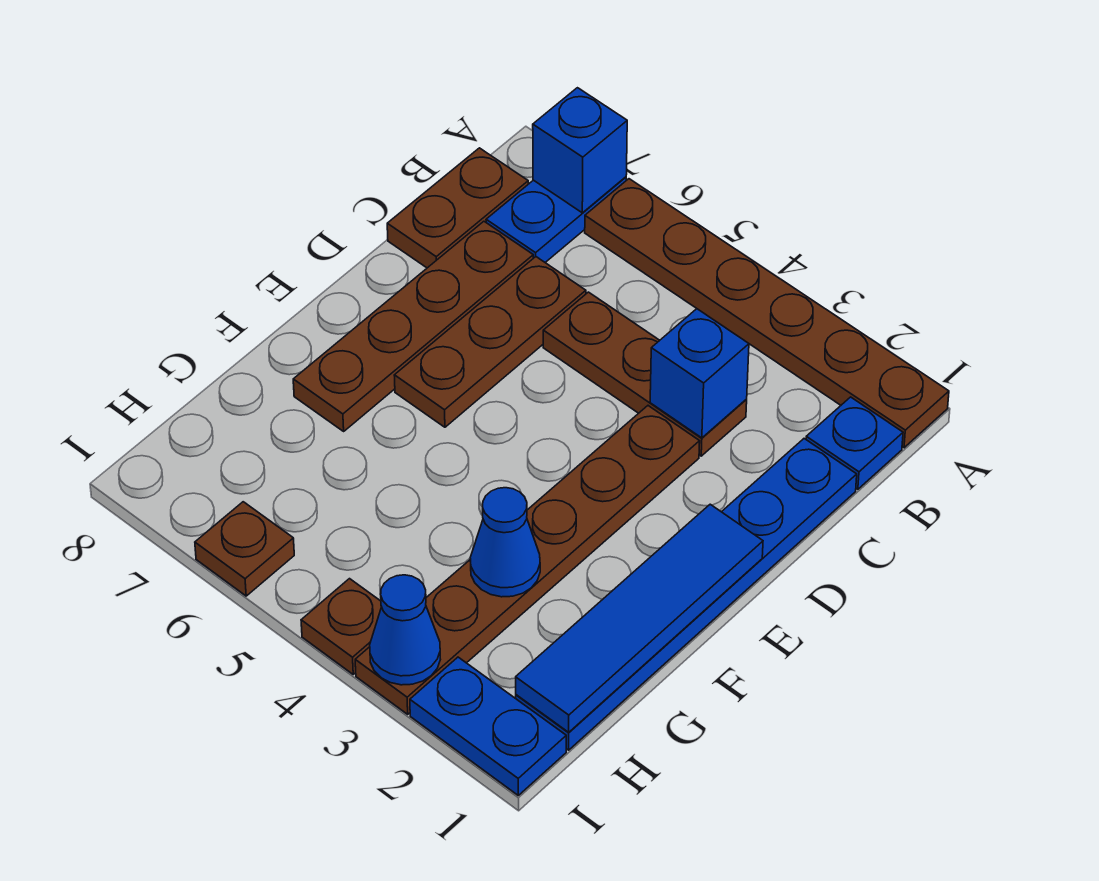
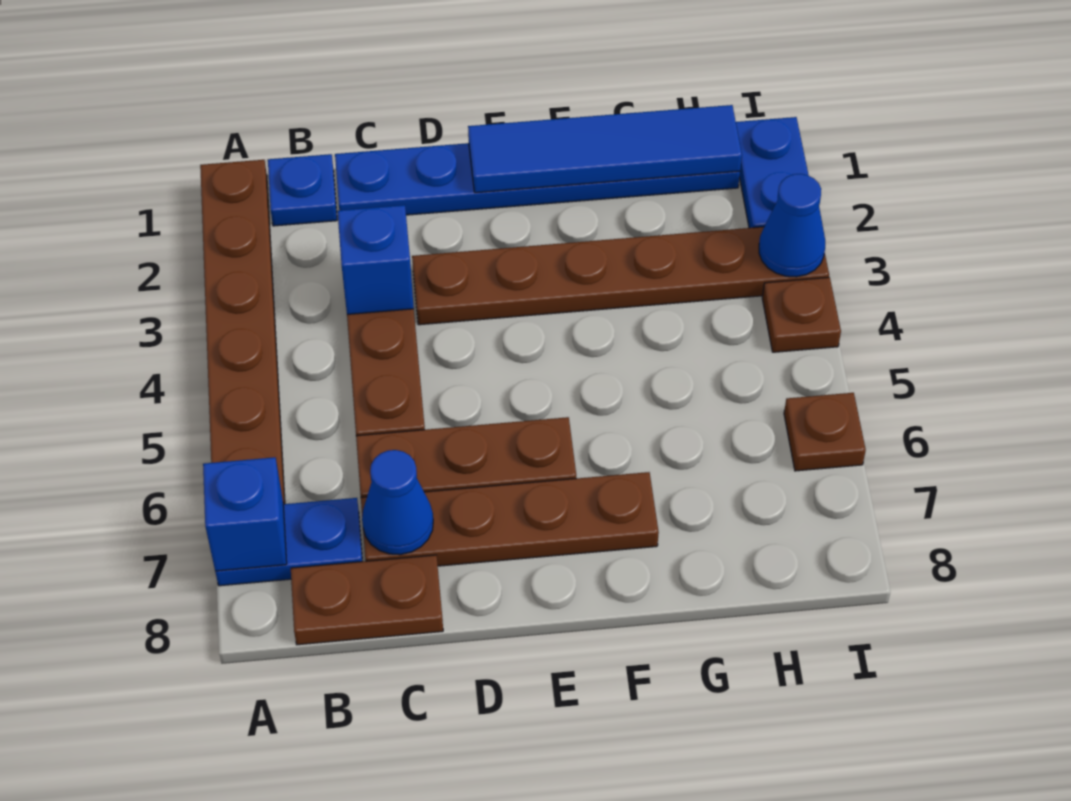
blue 1x1 cone [470,488,540,597] -> blue 1x1 cone moved to [362,450,433,555]

